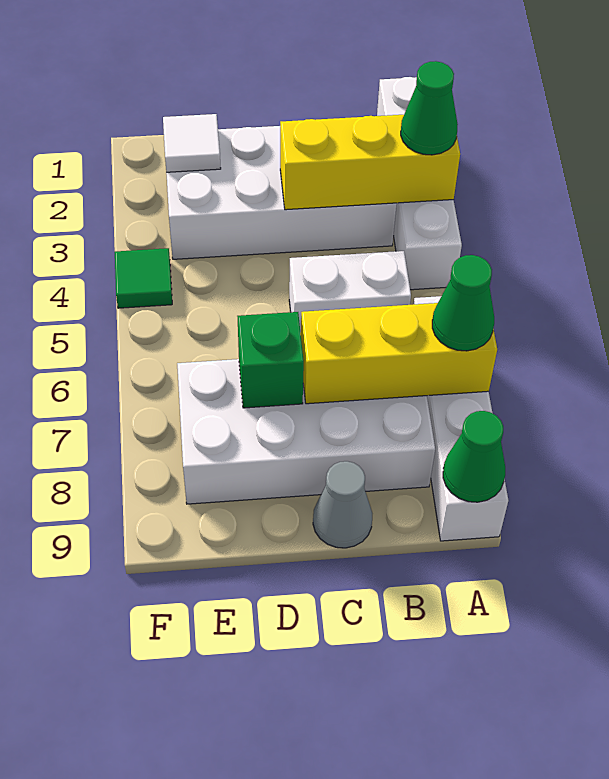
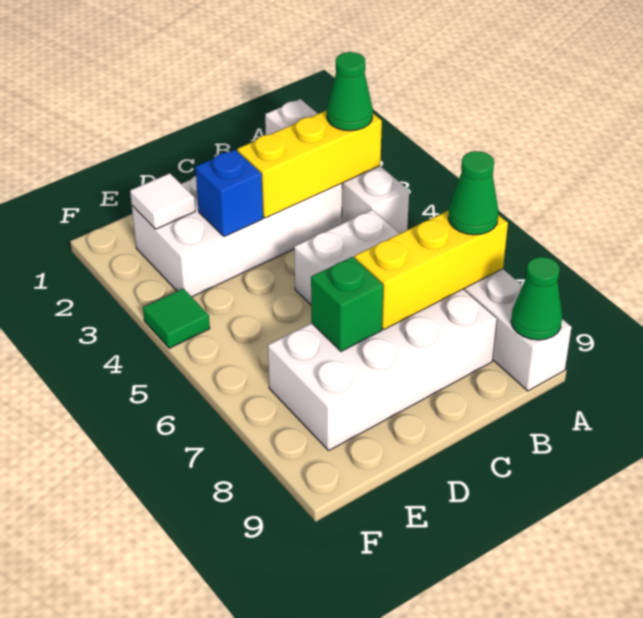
grey 1x1 cone [313,461,372,548] -> none
none -> blue 1x1 brick [195,150,263,237]

